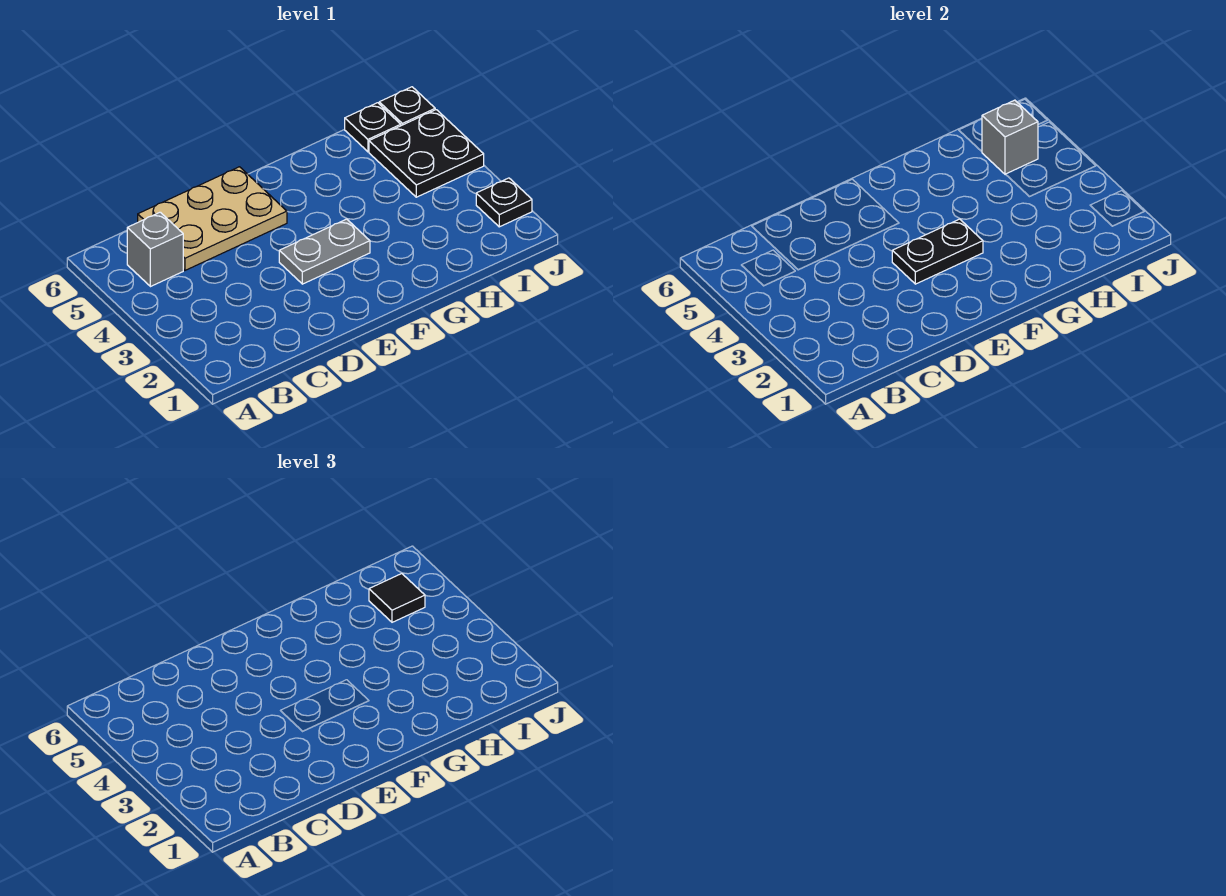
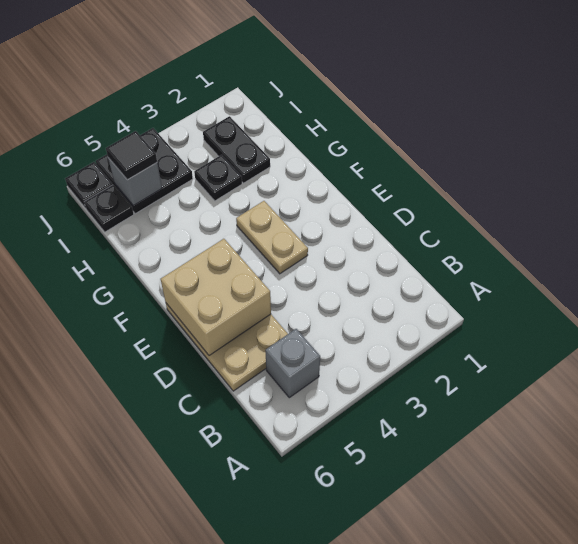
none -> tan 2x2 brick [161,239,271,356]
grey 1x2 plate [279,219,370,284] -> tan 1x2 plate [236,201,308,274]
black 1x2 plate [892,219,983,284] -> black 1x2 plate moved to [203,116,270,183]
black 1x1 plate [476,178,532,227] -> black 1x1 plate moved to [194,155,242,201]

